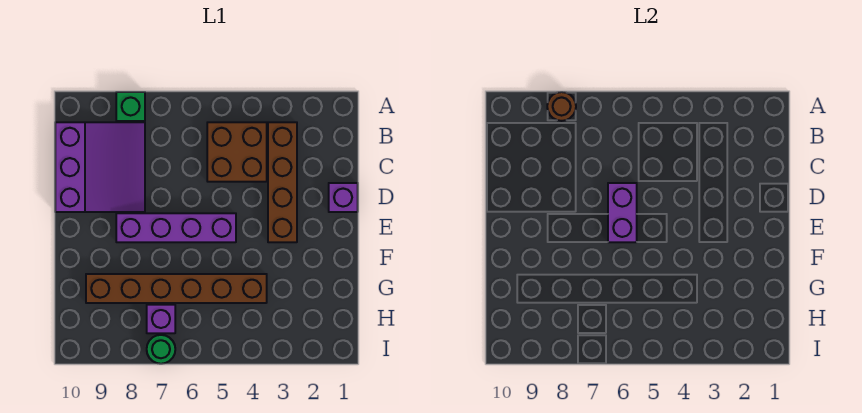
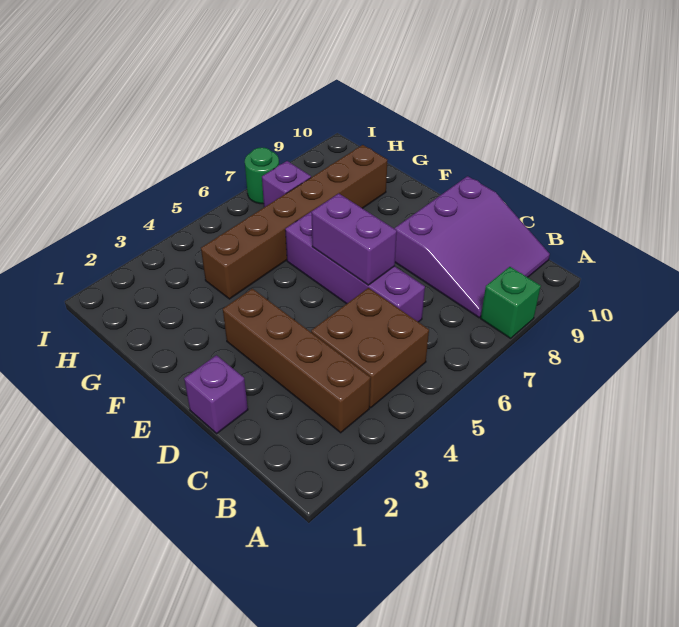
brown 1x1 round brick [547,92,576,121] -> none
purple 3x3 slope [55,122,145,212] -> purple 3x3 slope turned to [395,176,550,318]
purple 1x4 brick [116,213,236,242] -> purple 1x4 brick turned to [285,212,425,322]

